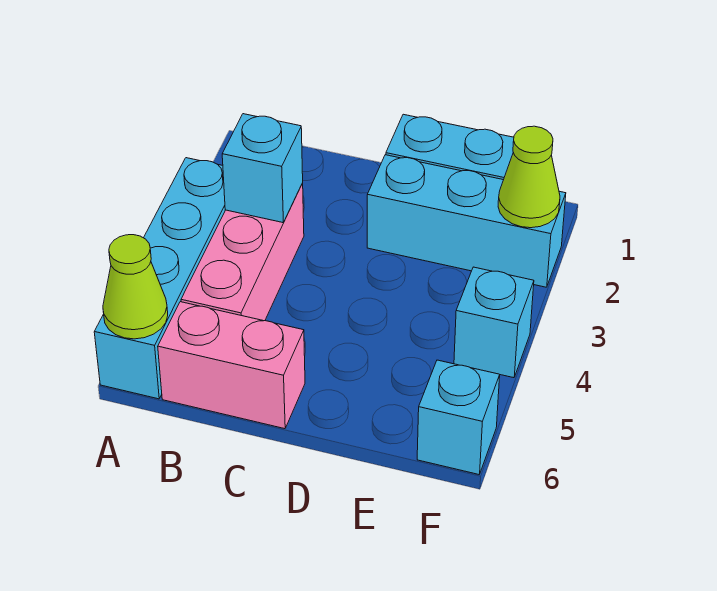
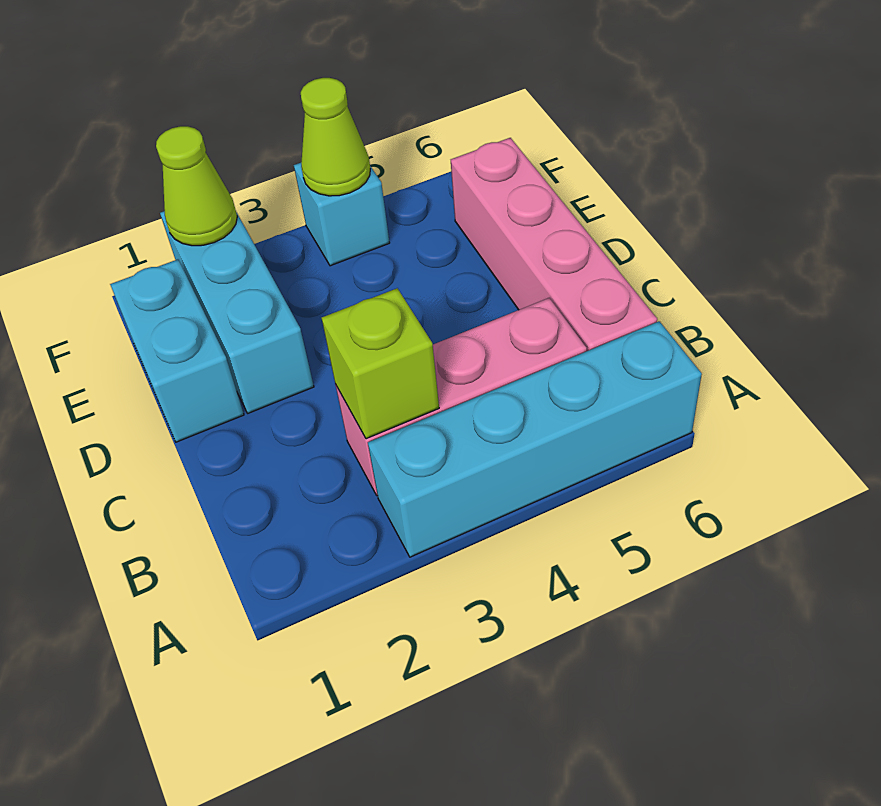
lime 1x1 cone [103,235,168,339] -> lime 1x1 cone moved to [301,78,370,196]
cyan 1x1 brick [222,114,303,223] -> lime 1x1 brick [322,288,439,439]
pink 1x2 brick [158,302,305,429] -> pink 1x4 brick [451,138,657,351]
cyan 1x1 brick [417,360,500,474] -> none

